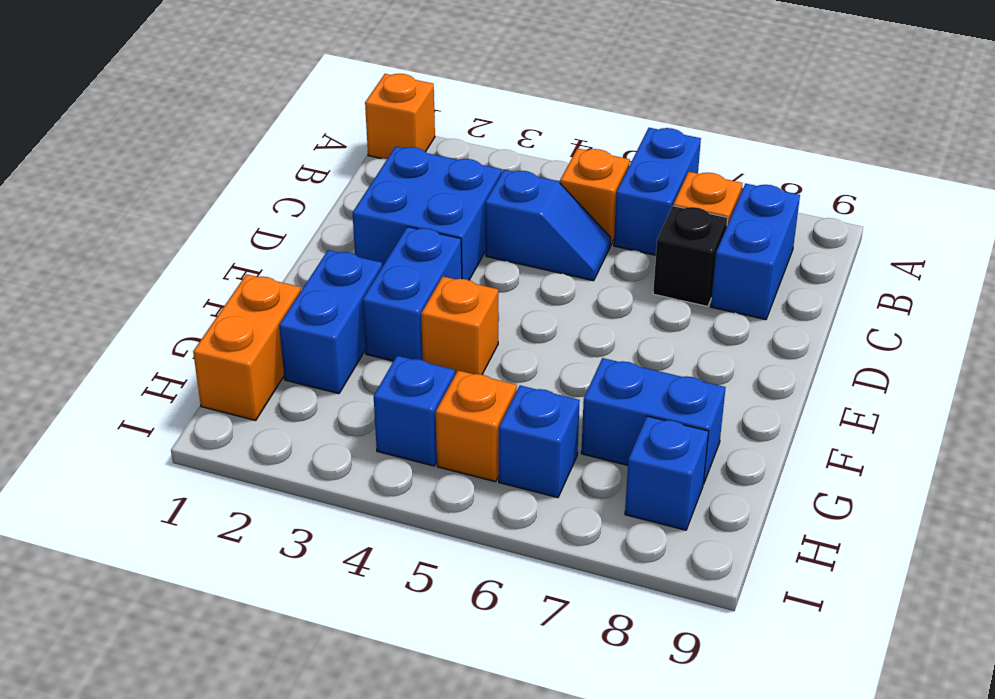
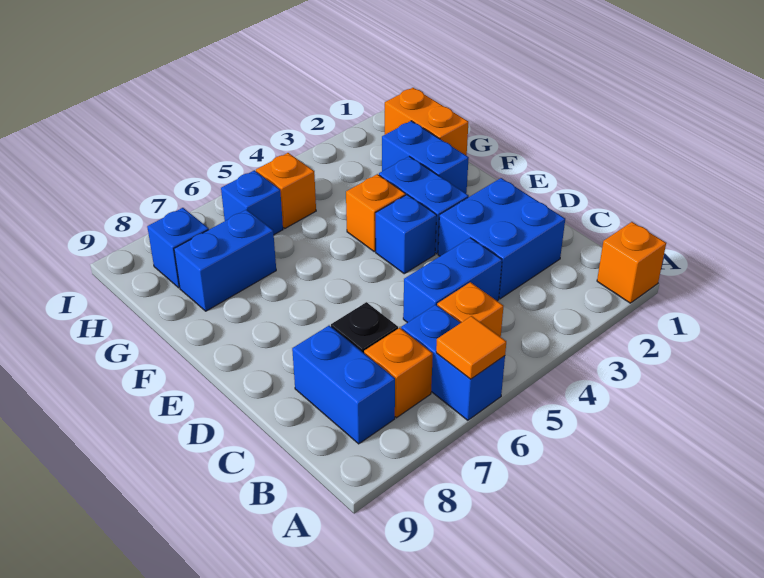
none -> orange 1x1 tile [436,316,506,379]
blue 1x2 slope [485,170,611,281] -> blue 1x2 brick [403,238,502,323]
blue 1x1 brick [374,356,455,466] -> blue 1x1 brick moved to [376,195,437,274]

